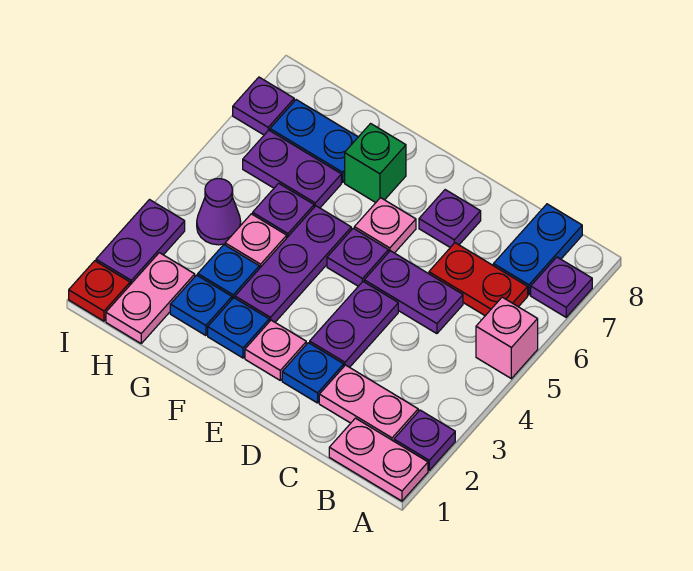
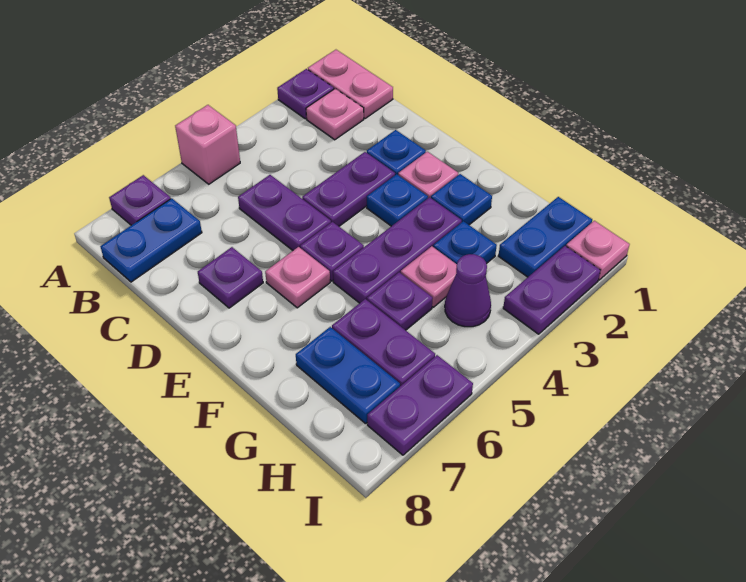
pink 1x2 plate [319,365,418,441] -> pink 1x1 plate [306,89,364,140]
red 1x2 plate [429,243,528,316] -> none
green 1x1 brick [345,124,406,202] -> none
blue 1x1 plate [170,275,232,336] -> blue 1x1 plate moved to [367,174,428,226]
pink 1x2 plate [106,253,195,343] -> blue 1x2 plate [499,197,592,277]
red 1x1 plate [69,261,130,321] -> pink 1x1 plate [566,221,630,280]
purple 1x1 plate [233,77,294,135] -> purple 1x2 plate [367,355,473,455]

